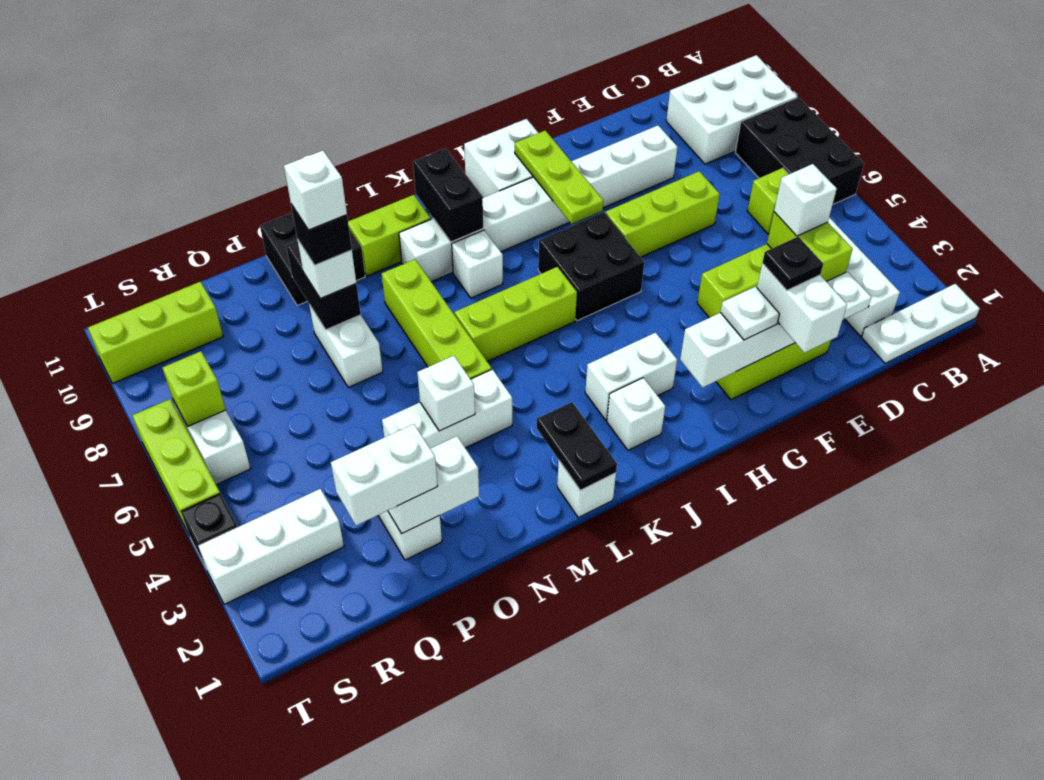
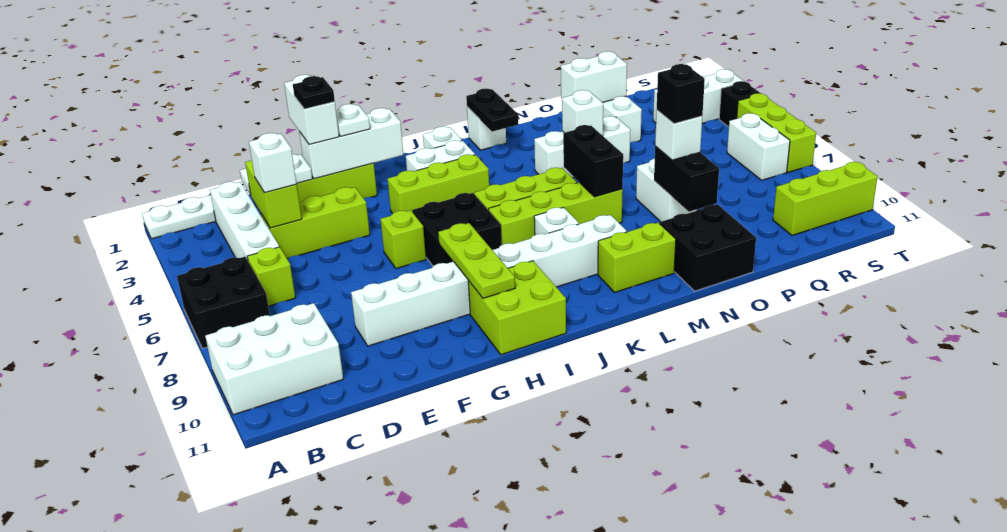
black 2x3 brick [735,97,864,204] -> black 2x2 brick [177,257,270,349]
lime 1x3 brick [605,171,720,257] -> lime 1x3 brick moved to [388,154,489,214]
white 2x2 brick [464,119,538,198] -> lime 2x2 brick [468,261,566,355]
black 1x2 brick [413,148,483,242] -> black 1x2 brick moved to [563,125,623,197]
lime 1x4 brick [382,259,492,379] -> lime 1x4 brick turned to [489,182,623,245]
white 1x1 brick [284,151,347,230] -> none
white 1x2 brick [331,424,437,525] -> none
lime 1x1 brick [163,351,226,426] -> lime 1x1 brick moved to [381,210,426,269]

